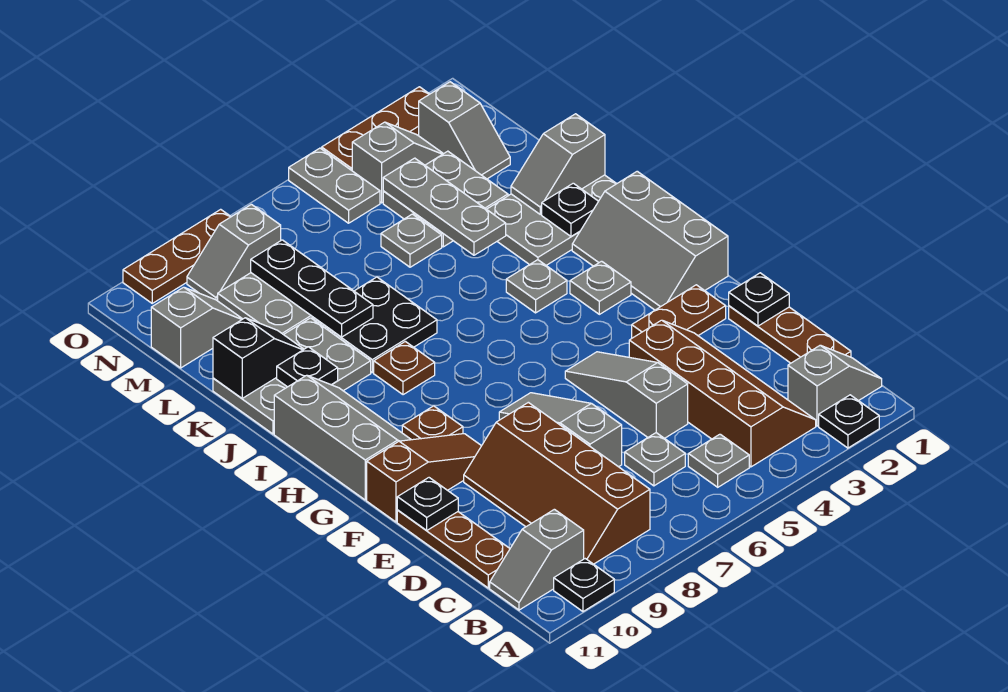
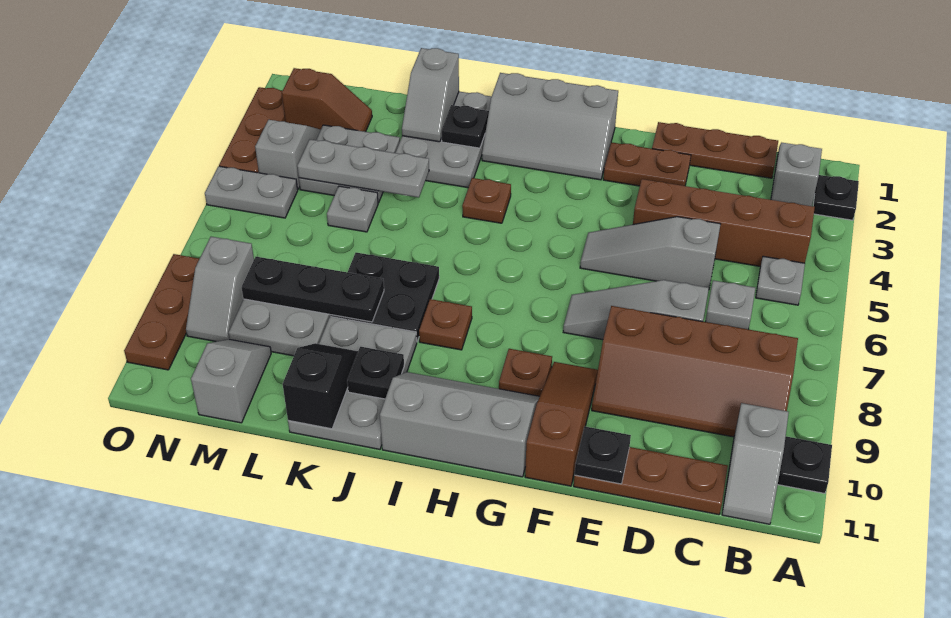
black 1x1 plate [729,273,789,326] -> none
brown 1x2 plate [632,285,726,338] -> brown 1x2 plate turned to [603,142,691,186]
grey 1x1 plate [570,261,631,314] -> none
grey 1x1 plate [506,260,567,313] -> brown 1x1 plate [462,178,511,223]
grey 1x2 slope [419,82,510,179] -> brown 1x2 slope [282,68,372,132]

